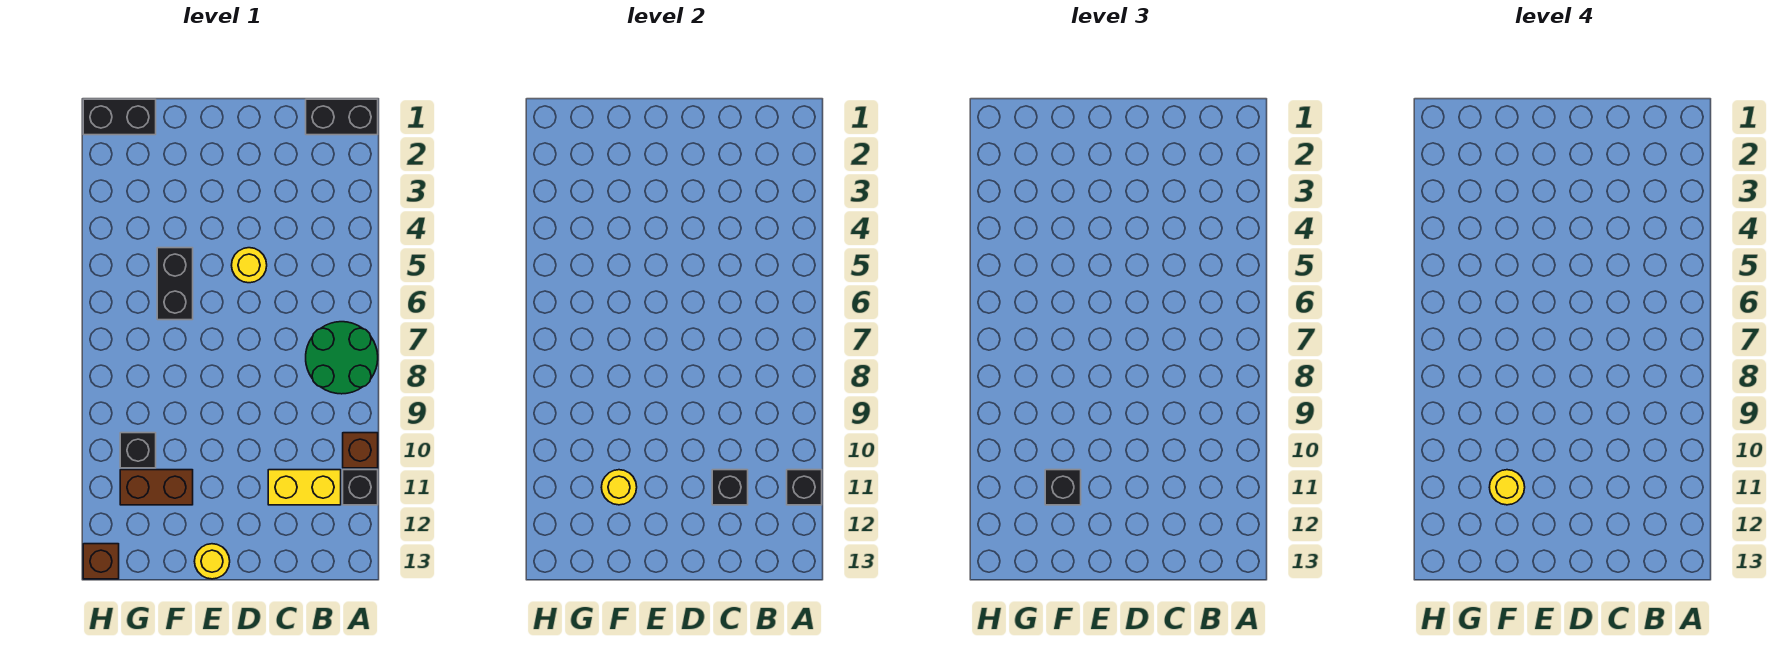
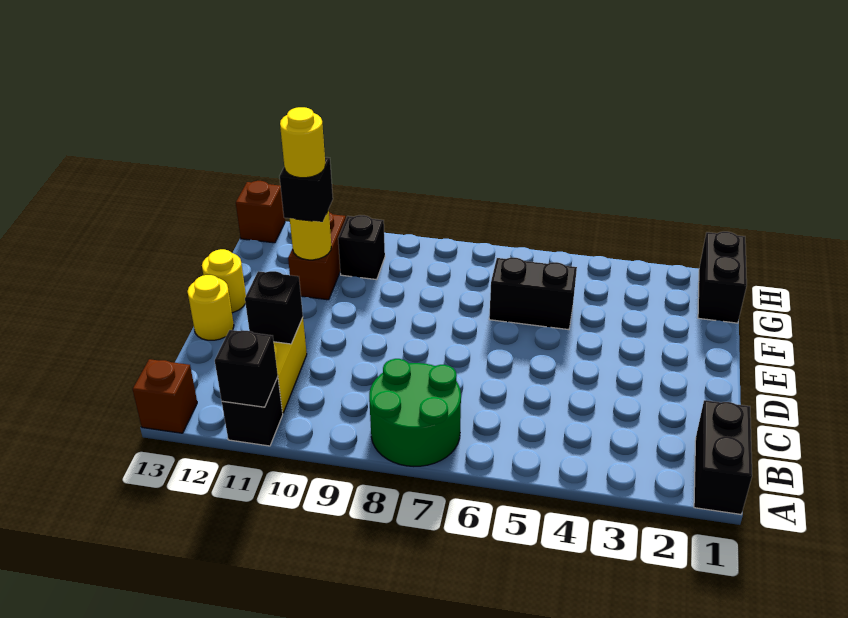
brown 1x1 brick [343,433,378,468] -> brown 1x1 brick moved to [133,359,197,433]
yellow 1x1 round brick [232,248,267,283] -> yellow 1x1 round brick moved to [187,275,234,340]

